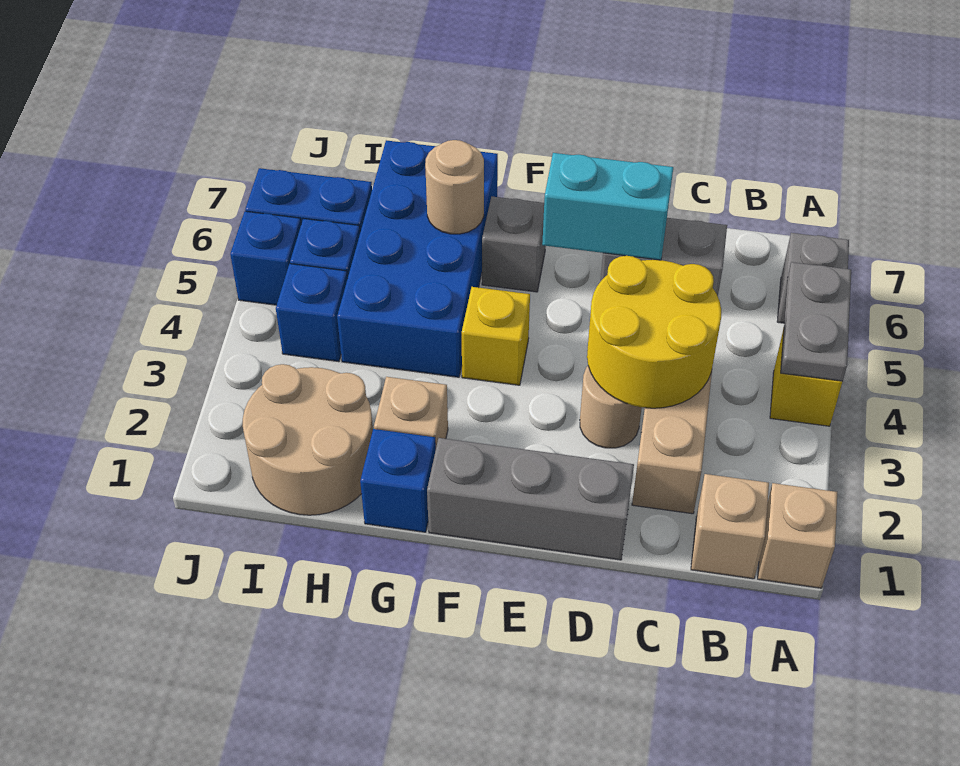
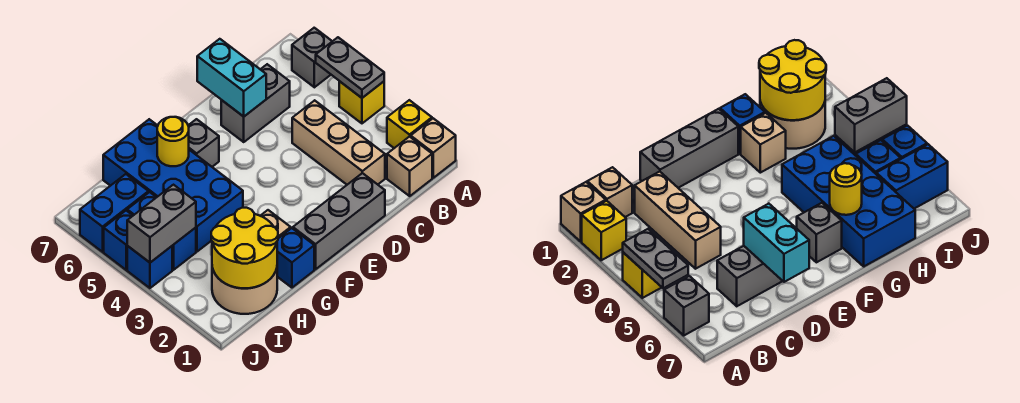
yellow 2x2 round brick [587,256,721,408] -> yellow 2x2 round brick moved to [211,208,278,288]
tan 1x1 round brick [580,366,642,448] -> none
cyan 1x2 brick [542,153,673,260] -> cyan 1x2 brick turned to [197,39,266,117]
yellow 1x1 brick [462,287,530,385] -> yellow 1x1 brick moved to [387,100,432,148]
tan 1x1 round brick [425,140,484,234] -> yellow 1x1 round brick [157,117,189,166]
none -> grey 1x2 brick [127,185,196,263]
none -> blue 1x1 brick [127,246,172,288]

